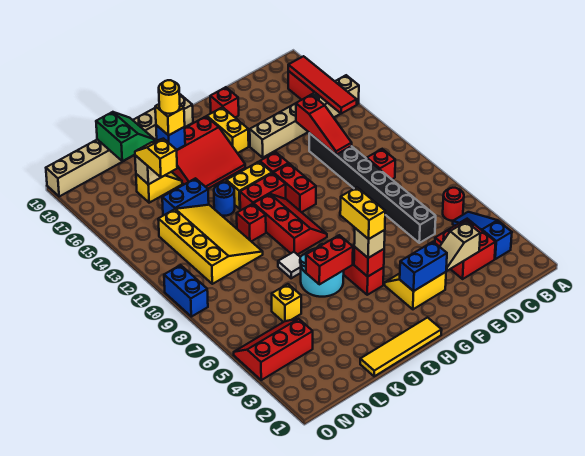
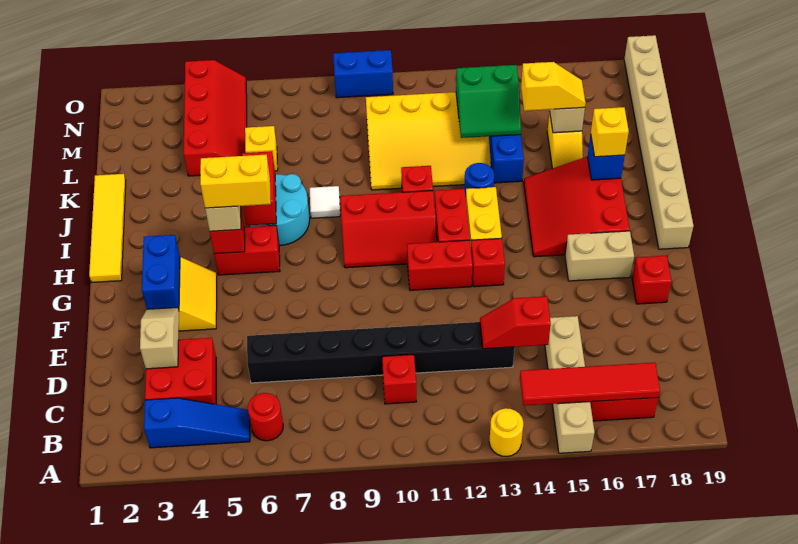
tan 1x6 brick [250,75,359,157] -> tan 1x4 brick [545,316,594,453]
red 1x3 slope [296,94,352,155] -> red 1x2 slope [480,296,551,349]
yellow 1x2 brick [207,107,249,153] -> tan 1x2 brick [565,231,634,281]
yellow 1x1 round brick [159,80,180,114] -> yellow 1x1 round brick moved to [489,408,523,457]
green 2x2 slope [96,112,155,161] -> green 2x2 slope moved to [456,65,521,138]
red 2x3 slope [234,319,313,380] -> red 2x4 slope [184,60,247,176]

